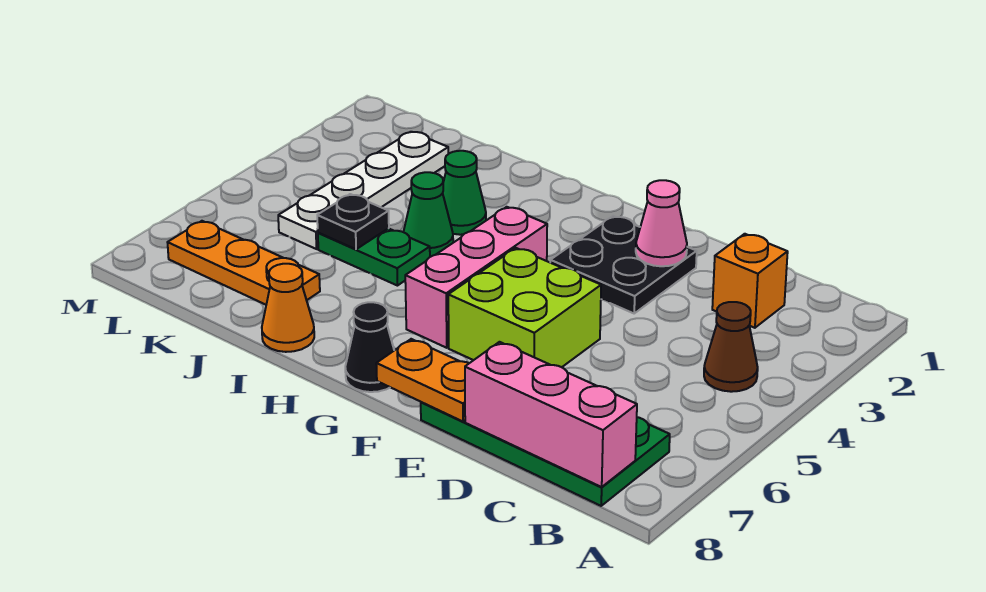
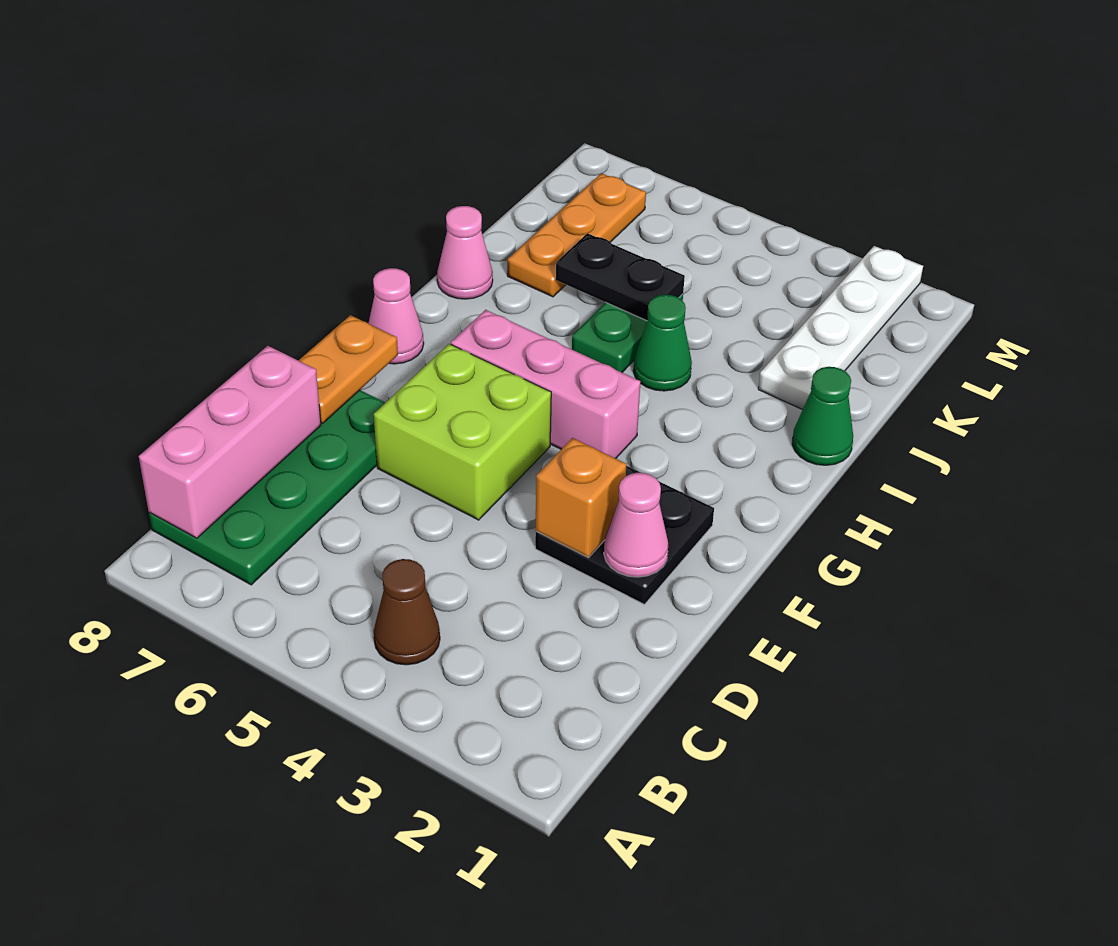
orange 1x1 brick [712,234,788,328] -> orange 1x1 brick moved to [536,438,626,558]
black 1x1 cone [345,302,394,392] -> pink 1x1 cone [368,268,424,364]
green 1x1 cone [443,151,486,235] -> green 1x1 cone moved to [792,367,853,465]
orange 1x1 cone [262,264,314,352] -> pink 1x1 cone [437,206,493,299]
black 1x1 plate [317,194,389,249] -> black 1x2 plate [556,233,685,321]
white 1x4 plate [278,132,448,249] -> white 1x4 plate turned to [758,246,923,410]

